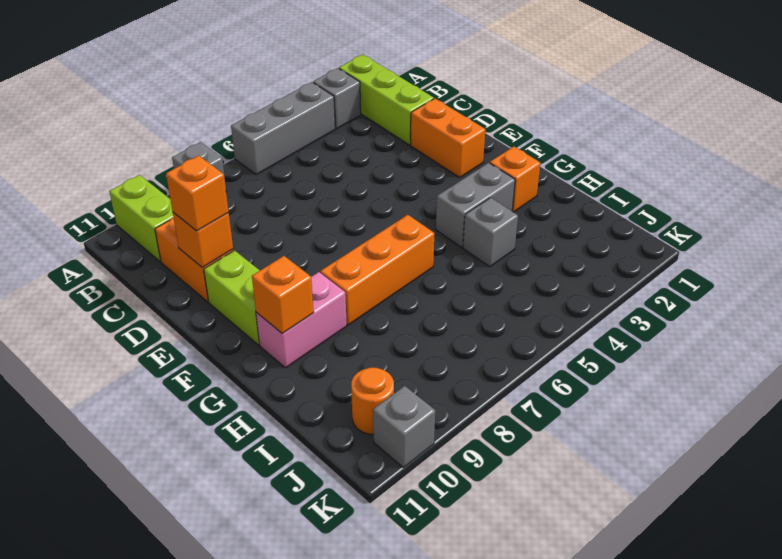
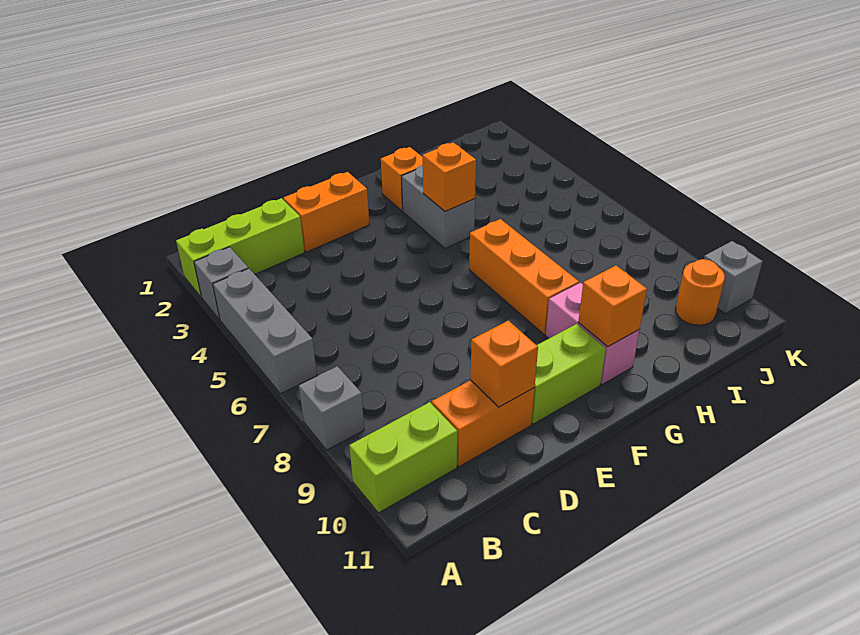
orange 1x1 brick [166,156,229,231] -> orange 1x1 brick moved to [423,142,476,212]
grey 1x1 brick [463,198,518,267] -> none

